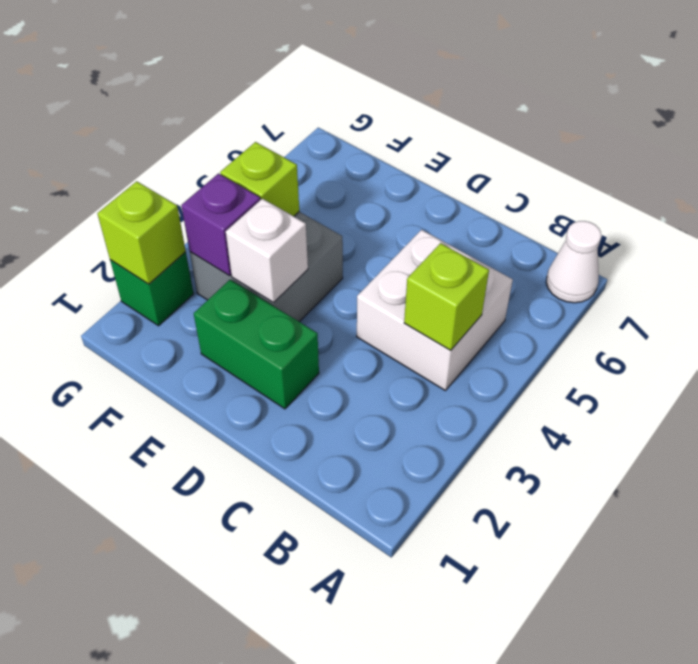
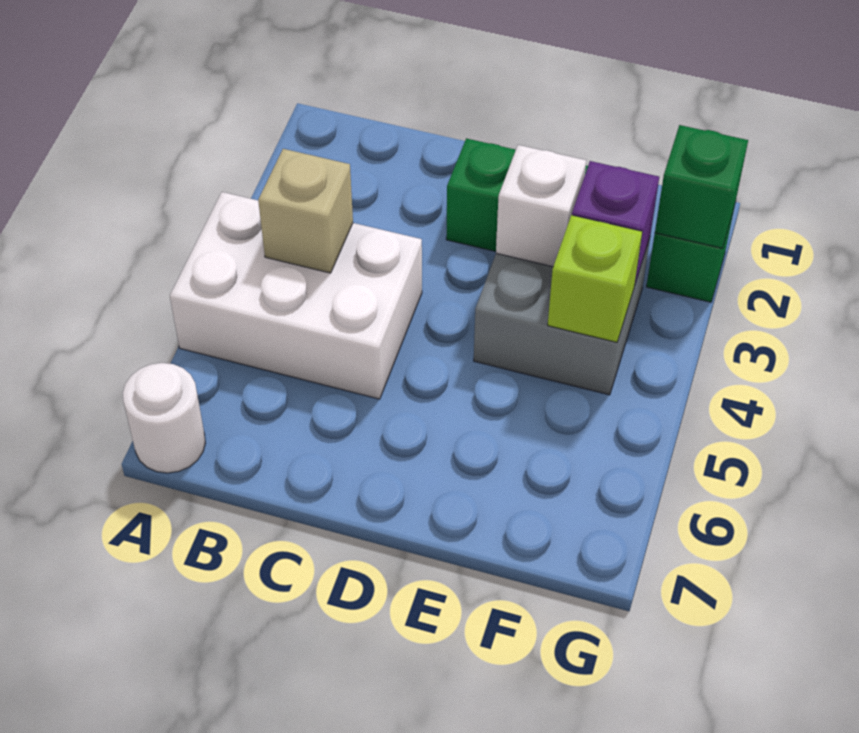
white 1x1 cone [546,221,601,303] -> white 1x1 round brick [123,363,205,473]
white 2x2 brick [357,230,513,391] -> white 2x3 brick [170,192,422,399]
lime 1x1 brick [404,243,489,350] -> tan 1x1 brick [258,149,353,273]
lime 1x1 brick [97,181,186,284] -> green 1x1 brick [655,125,748,248]

